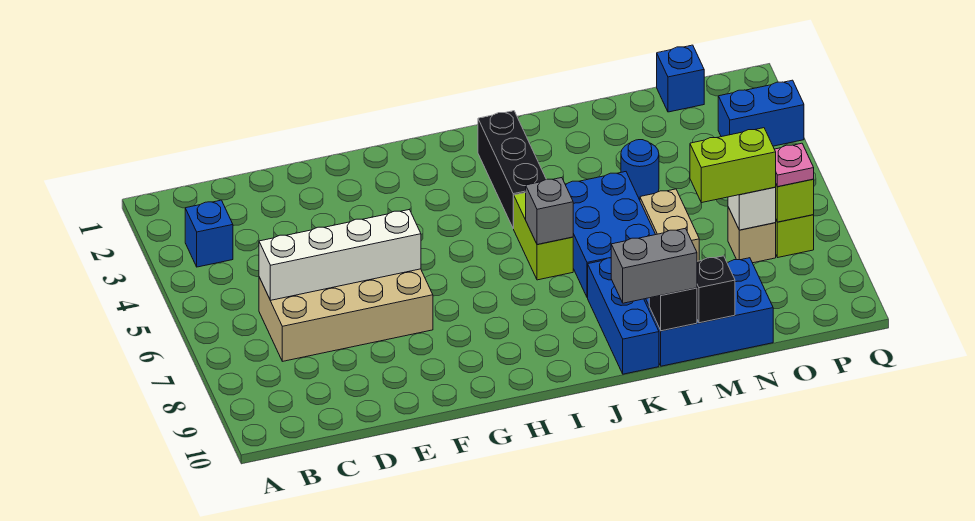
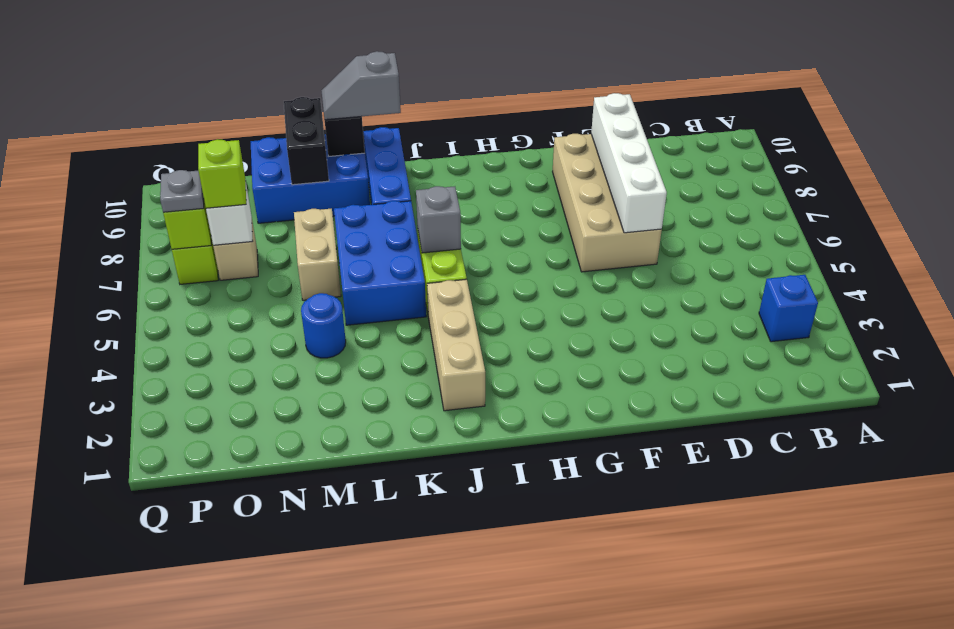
tan 2x4 brick [259,269,433,361] -> tan 2x4 brick turned to [553,134,662,272]
white 1x4 brick [259,209,421,300] -> white 1x4 brick turned to [591,93,667,233]
black 1x3 brick [478,111,546,228] -> tan 1x3 brick [427,279,485,411]
grey 1x2 brick [611,228,697,303] -> grey 1x2 slope [321,51,401,120]
black 1x1 brick [697,256,735,323] -> black 1x2 brick [284,97,329,185]
lime 1x2 brick [690,128,776,203] -> lime 1x1 brick [198,139,246,208]
blue 1x1 brick [657,45,704,112] -> none
blue 1x2 brick [718,80,804,146] -> none
pink 1x1 plate [774,143,814,187] -> grey 1x1 plate [160,170,204,213]

